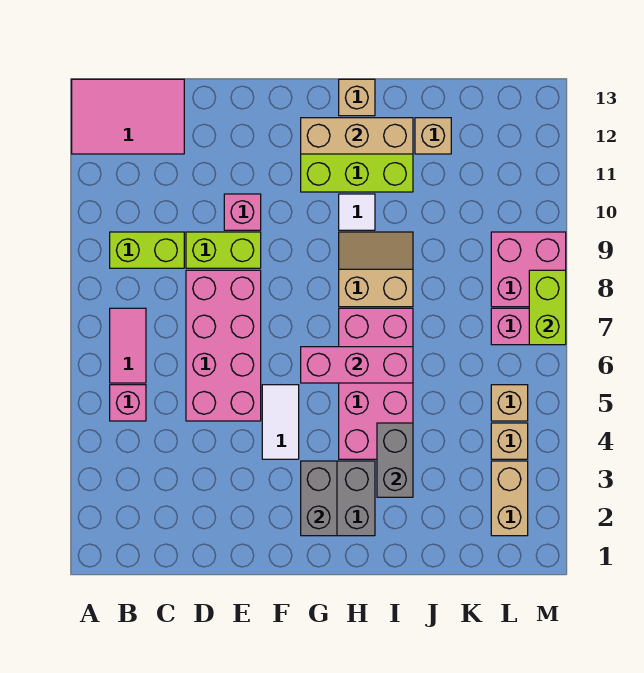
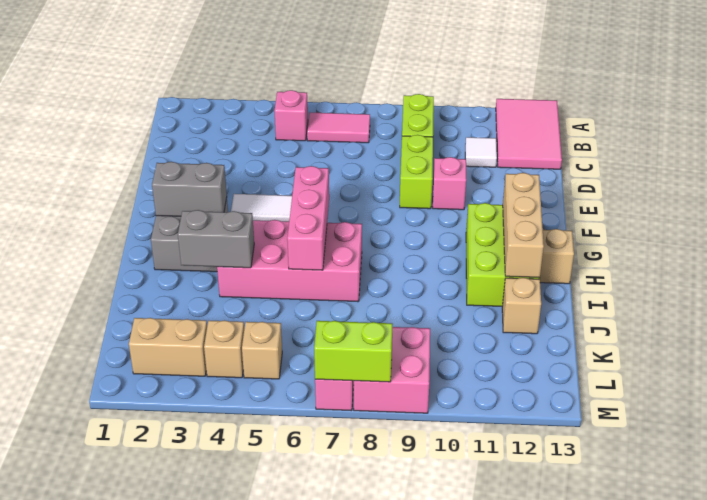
pink 2x4 brick [186,270,261,421] -> none
tan 2x2 slope [339,232,413,307] -> none
white 1x1 tile [339,194,375,230] -> white 1x1 tile moved to [465,137,497,167]

